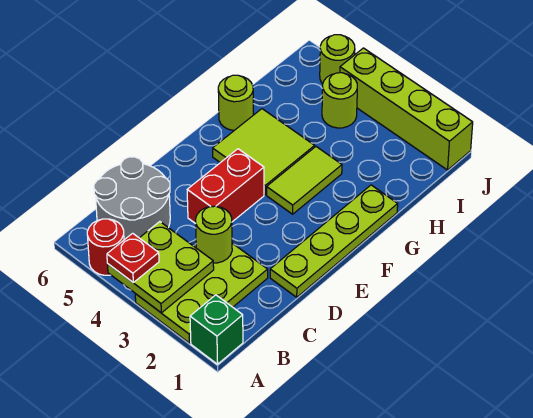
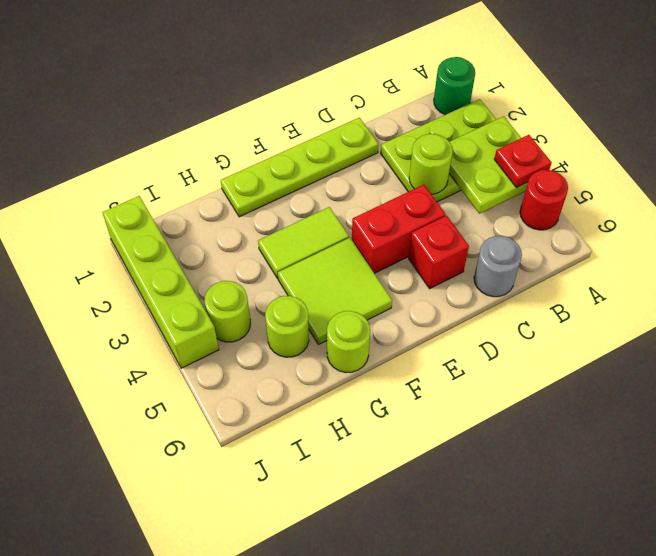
green 1x1 brick [190,295,243,364] -> green 1x1 round brick [434,57,475,115]
grey 2x2 round brick [94,157,170,240] -> grey 1x1 round brick [474,236,522,297]
none -> red 1x1 brick [409,215,469,289]
lime 1x1 round brick [320,35,355,84] -> lime 1x1 round brick moved to [265,296,309,357]

